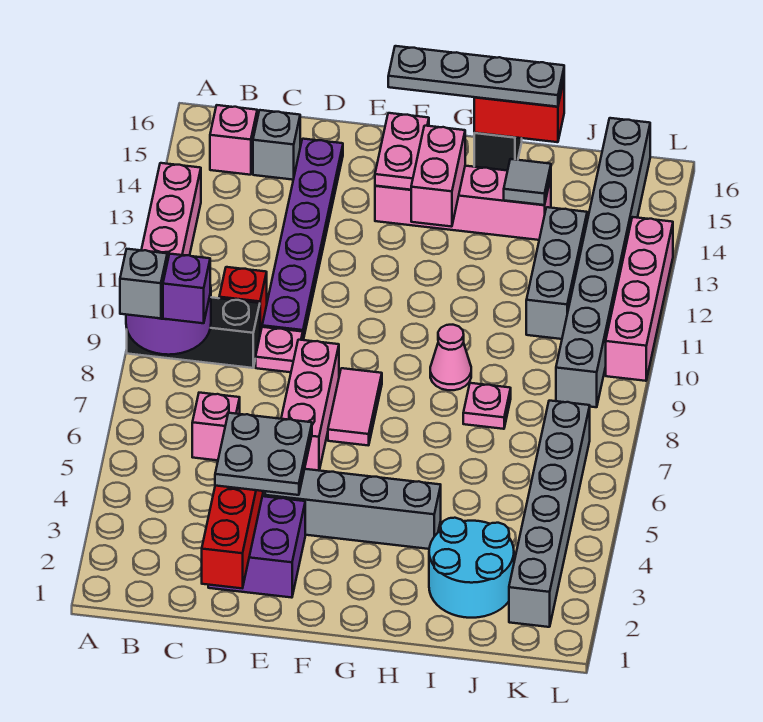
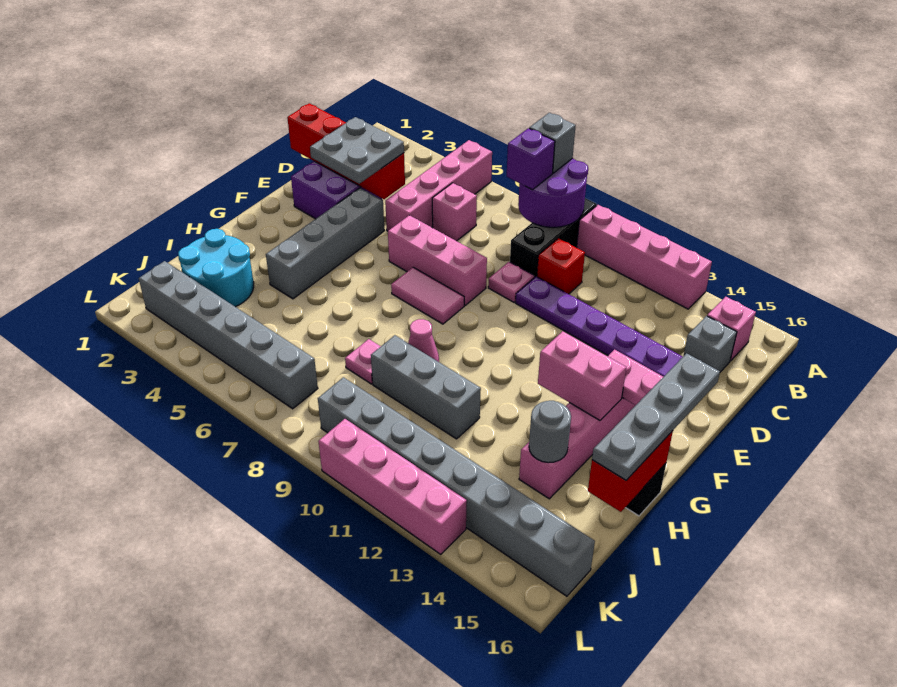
none -> pink 1x4 brick [385,140,492,231]
grey 1x1 tile [504,159,551,205] -> grey 1x1 round brick [529,401,571,463]
grey 1x3 brick [526,207,587,339] -> grey 1x3 brick moved to [371,335,481,439]

